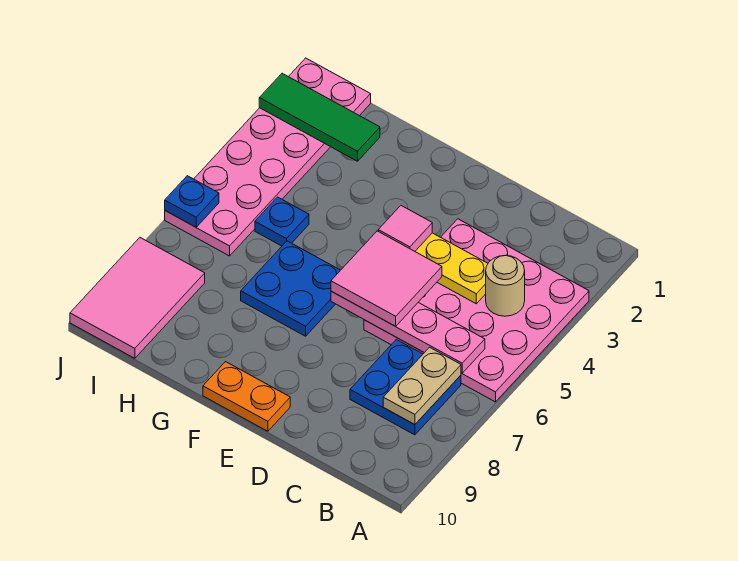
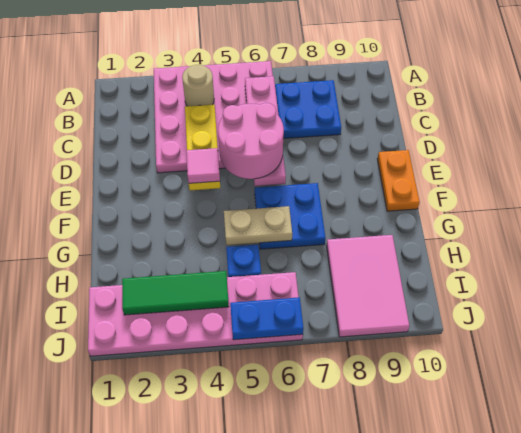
tan 1x2 plate [383,347,461,425] -> tan 1x2 plate moved to [224,206,292,245]
pink 2x2 tile [331,231,442,326] -> pink 2x2 round brick [218,103,284,179]
green 1x3 tile [259,73,380,161] -> green 1x3 tile turned to [122,271,229,315]
pink 2x3 tile [70,238,205,358] -> pink 2x3 tile turned to [327,235,409,337]
blue 1x1 plate [165,176,219,227] -> blue 1x2 plate [230,297,303,340]

